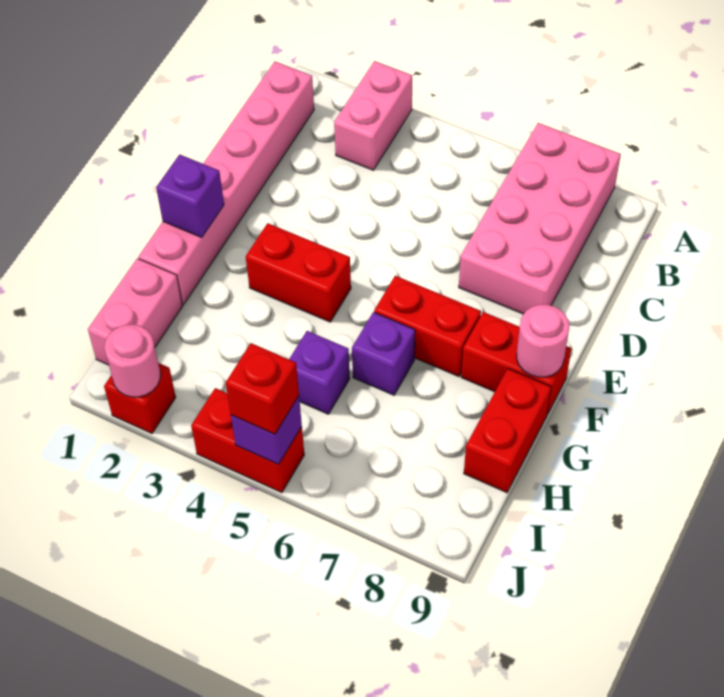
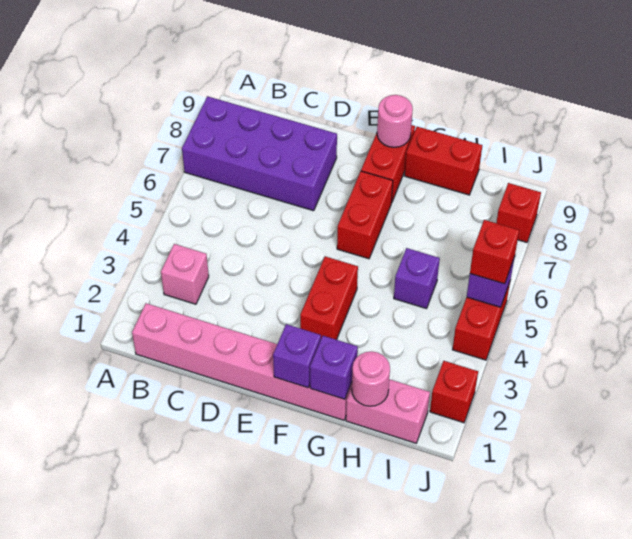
pink 1x2 brick [334,61,412,170] -> pink 1x1 brick [161,244,209,304]
pink 2x4 brick [459,123,621,314] -> purple 2x4 brick [182,96,337,211]
purple 1x1 brick [352,312,415,395] -> purple 1x1 brick moved to [310,336,358,399]
pink 1x1 round brick [104,325,160,397] -> pink 1x1 round brick moved to [352,351,390,406]
none -> red 1x1 brick [496,183,541,242]

